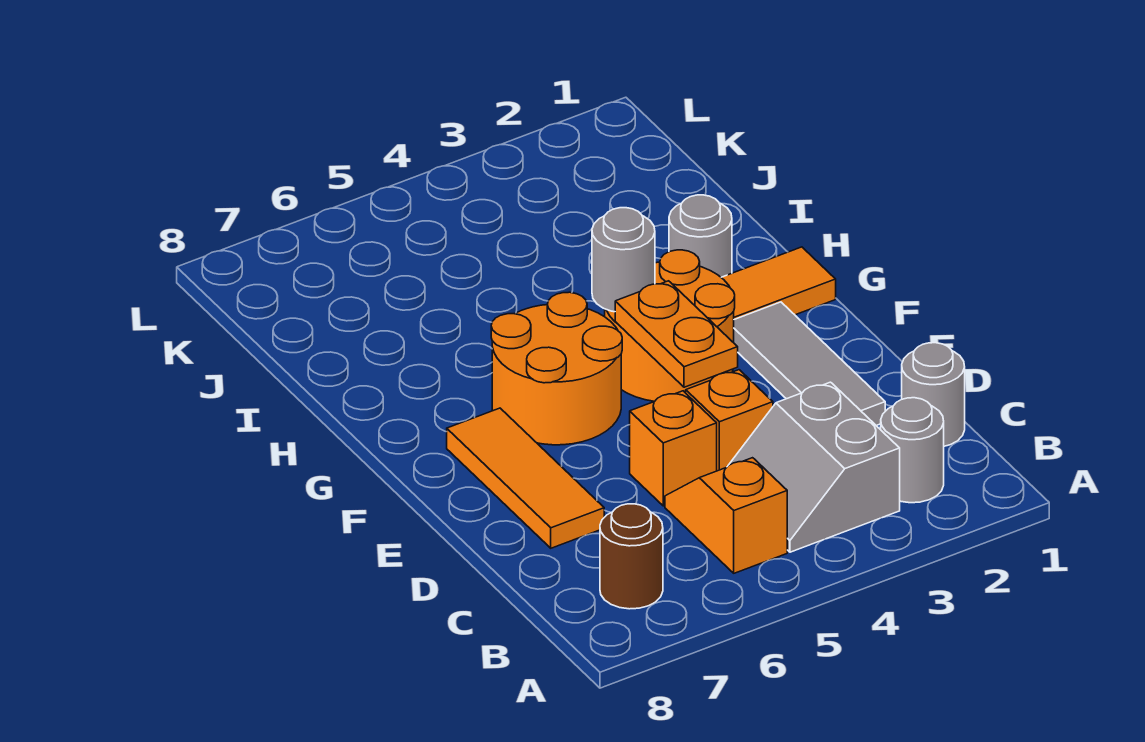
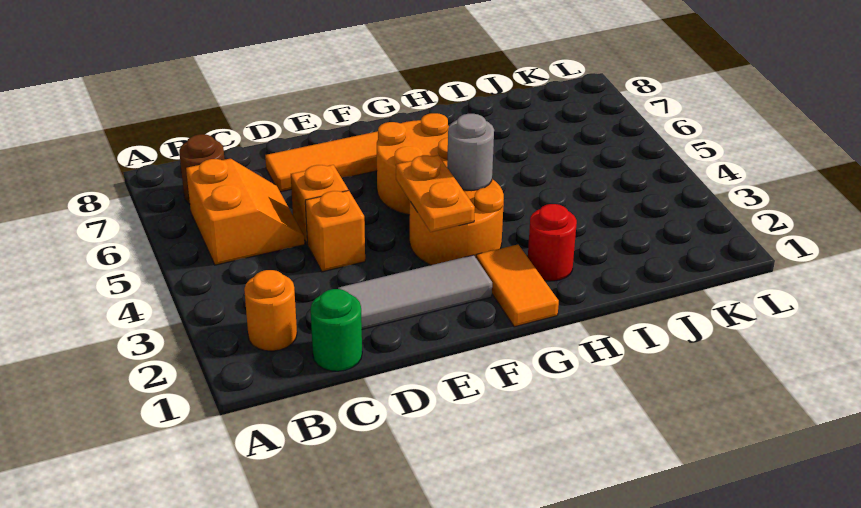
grey 1x1 round brick [881,398,944,503] -> orange 1x1 round brick [244,270,297,351]
grey 2x2 slope [728,382,900,552] -> none
orange 1x2 slope [665,458,787,573] -> orange 2x2 slope [186,159,305,265]
grey 1x1 round brick [902,343,965,446] -> green 1x1 round brick [311,289,362,371]
orange 1x2 plate [615,281,738,387] -> orange 1x2 plate turned to [396,155,475,232]
grey 1x1 round brick [669,195,732,277] -> red 1x1 round brick [528,204,577,281]

